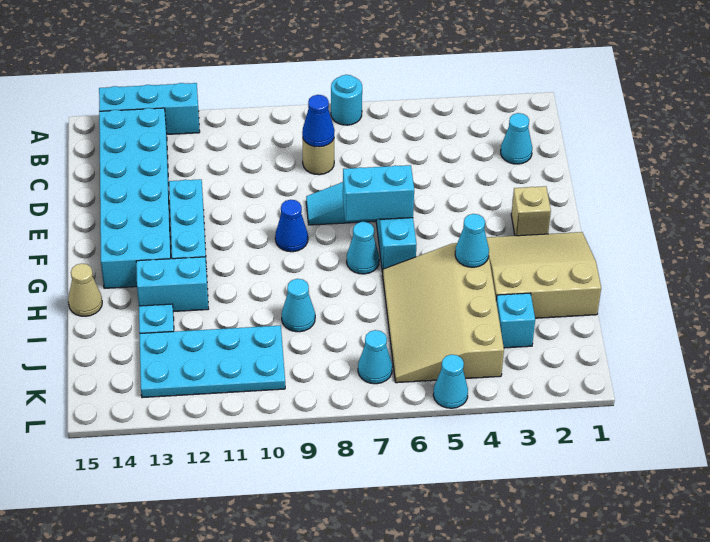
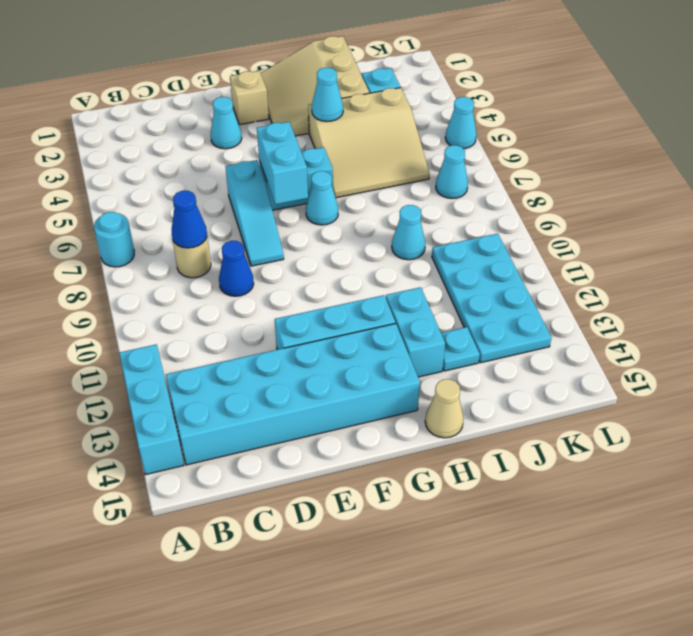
cyan 1x1 cone [501,113,532,164] -> cyan 1x1 cone moved to [211,97,242,149]
blue 1x1 cone [275,200,308,252] -> blue 1x1 cone moved to [219,241,254,296]
tan 3x4 slope [383,243,504,383] -> tan 3x3 slope [308,88,430,198]

